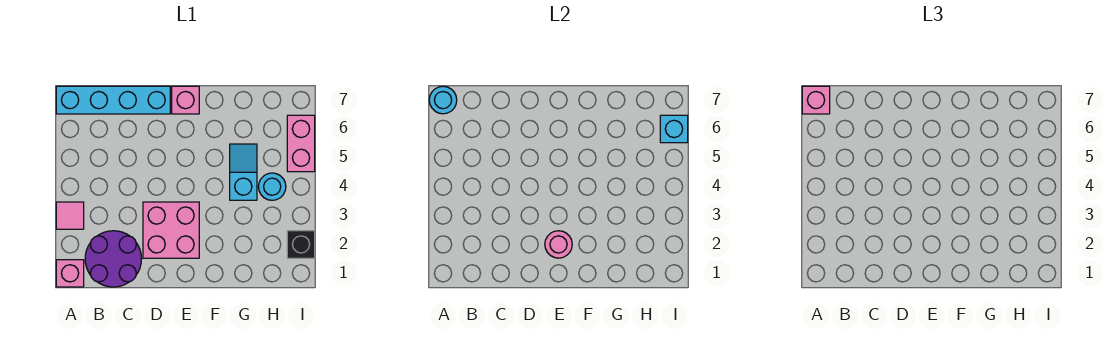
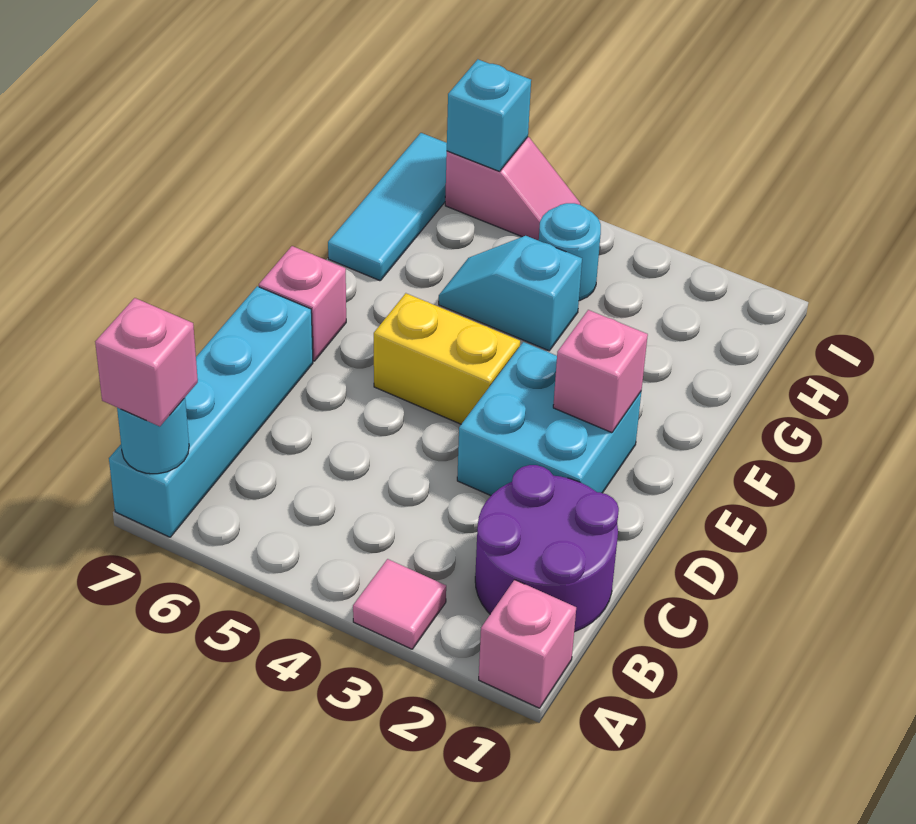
pink 2x2 brick [143,202,199,258] -> cyan 2x2 brick [457,342,641,496]
pink 1x1 round brick [545,231,572,258] -> pink 1x1 brick [553,310,648,433]
none -> yellow 1x2 brick [374,293,520,424]
none -> cyan 1x3 tile [328,133,447,281]
black 1x1 brick [287,231,315,258] -> none
pink 1x2 brick [287,115,315,172] -> pink 1x2 slope [445,137,580,241]

